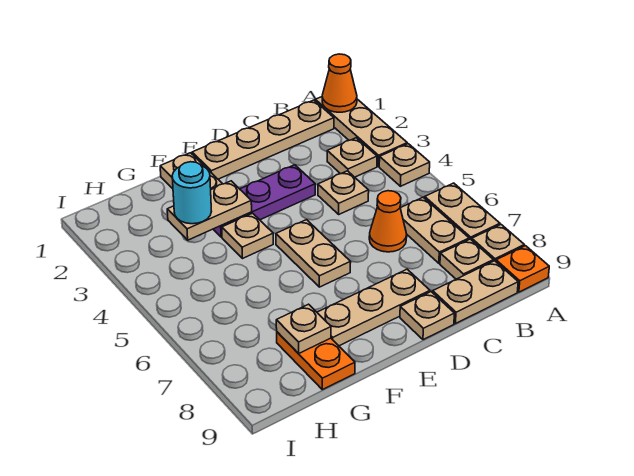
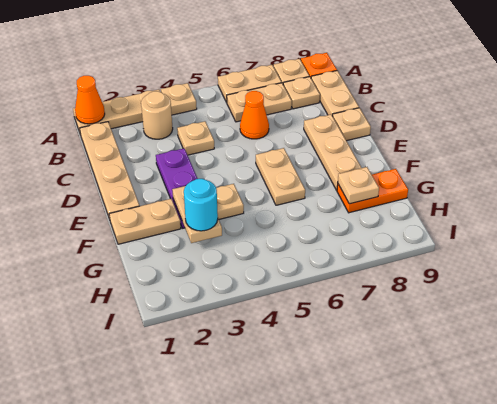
tan 1x1 plate [327,138,377,177] -> tan 1x1 round brick [141,91,173,139]
tan 1x2 plate [276,220,351,287] -> tan 1x2 plate turned to [256,148,305,205]

